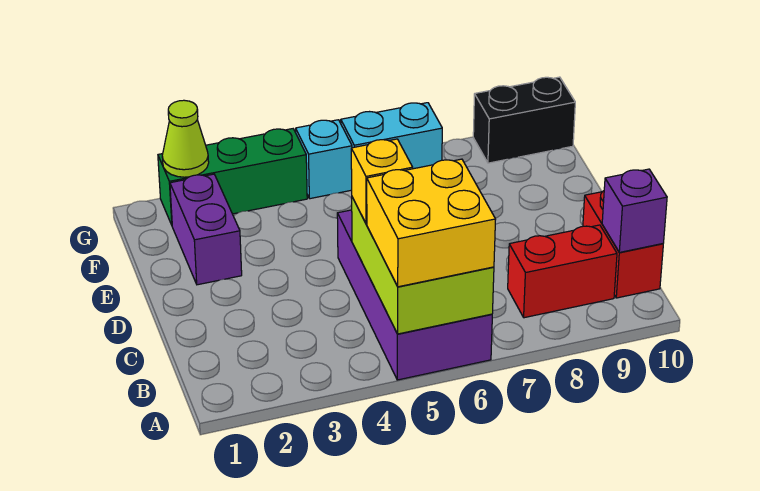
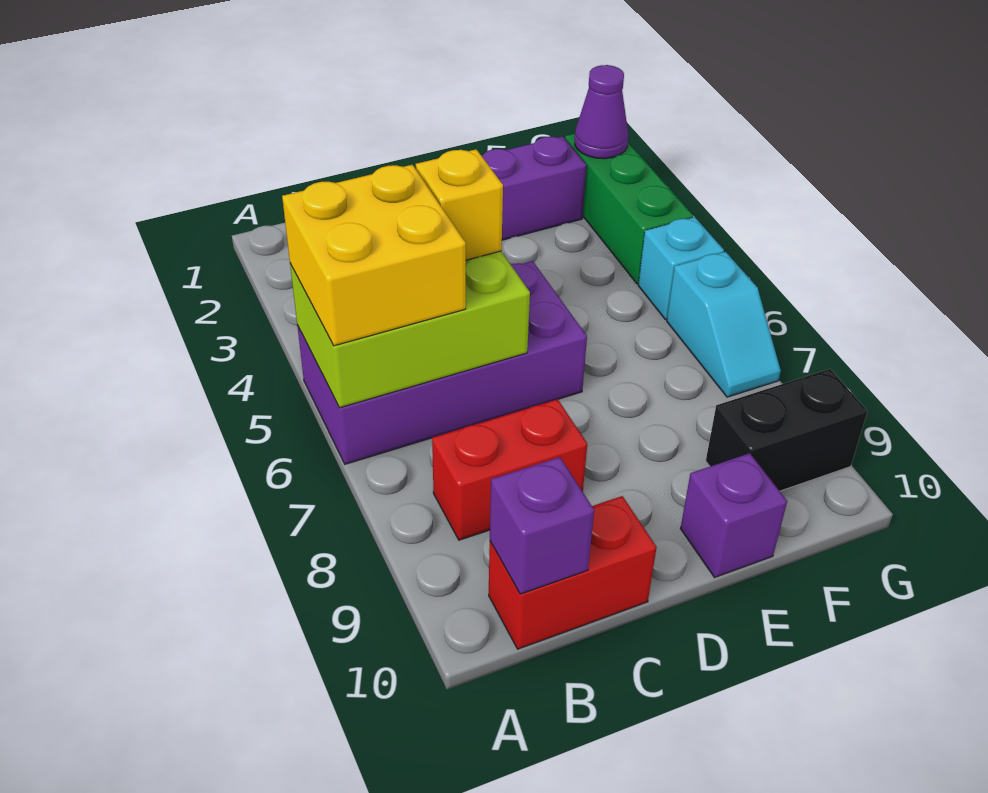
red 1x2 brick [508,225,617,318] -> red 1x2 brick turned to [432,399,587,540]
none -> purple 1x1 brick [681,453,787,577]
lime 1x1 cone [162,100,209,177] -> purple 1x1 cone [575,65,628,159]
cyan 1x2 brick [341,103,442,169] -> cyan 1x2 slope [667,252,781,397]
black 1x2 brick [473,77,575,163] -> black 1x2 brick turned to [706,369,867,491]

